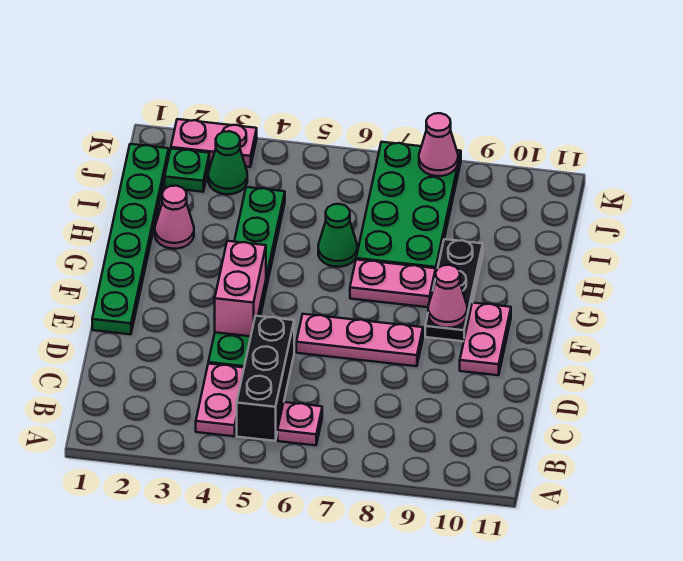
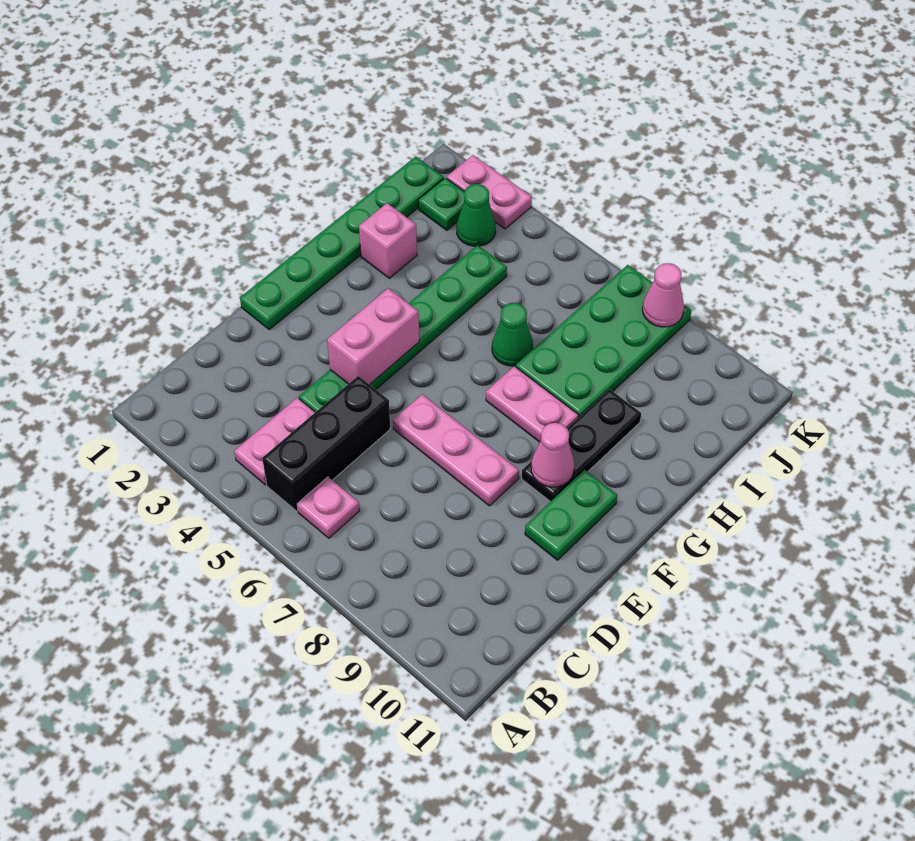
pink 1x2 plate [460,303,511,375] -> green 1x2 plate [525,470,617,560]
pink 1x1 cone [155,186,194,249] -> pink 1x1 brick [359,203,417,278]

